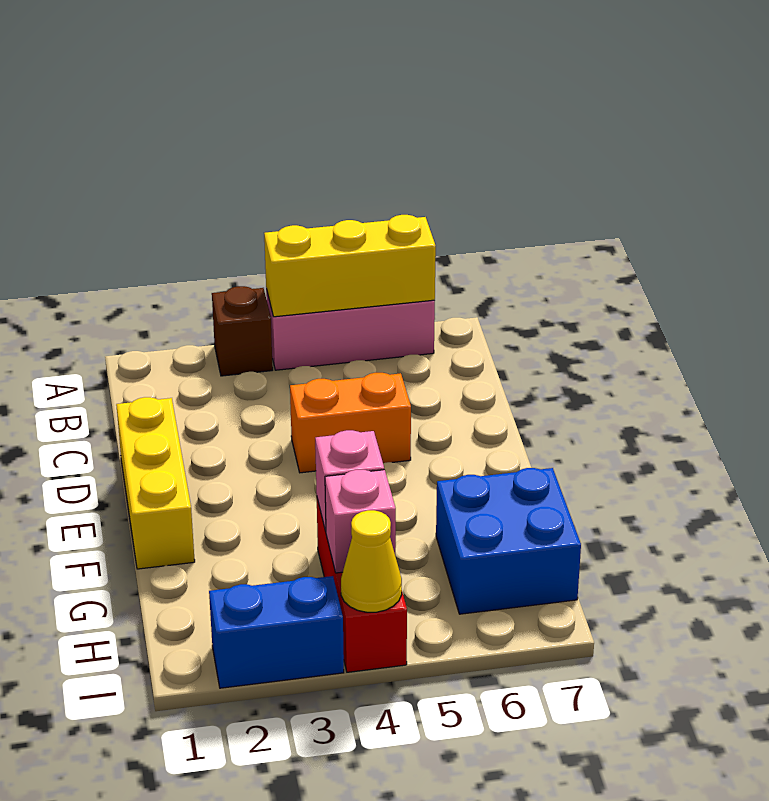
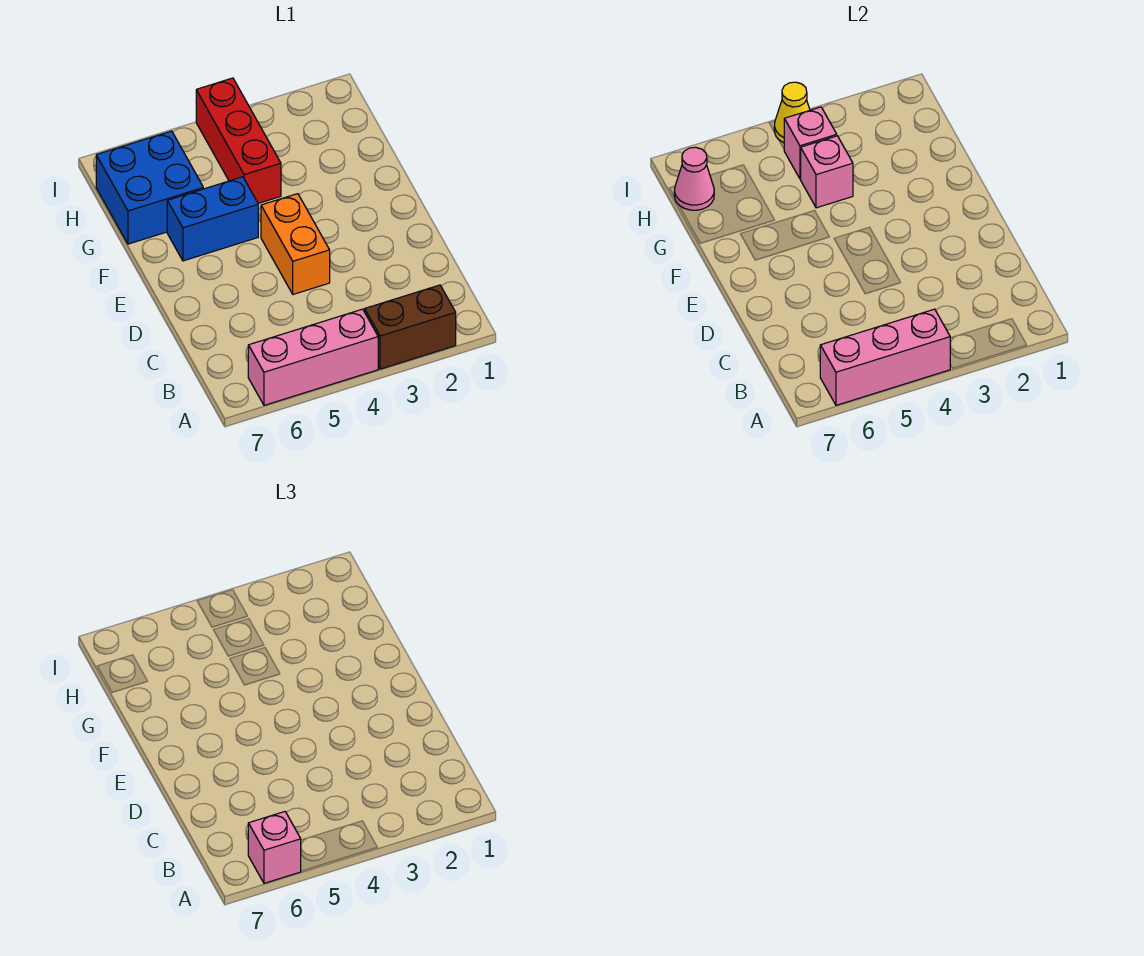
brown 1x1 brick [212,286,273,376] -> brown 1x2 brick [365,285,456,369]
yellow 1x3 brick [264,215,436,317] -> pink 1x3 brick [820,309,950,405]
none -> pink 1x1 brick [248,812,301,883]
yellow 1x3 brick [116,397,195,569] -> none
orange 1x2 brick [290,373,411,473] -> orange 1x2 brick turned to [261,194,330,294]
none -> pink 1x1 cone [674,147,714,210]
blue 1x2 brick [209,576,344,688] -> blue 1x2 brick moved to [167,177,258,261]

